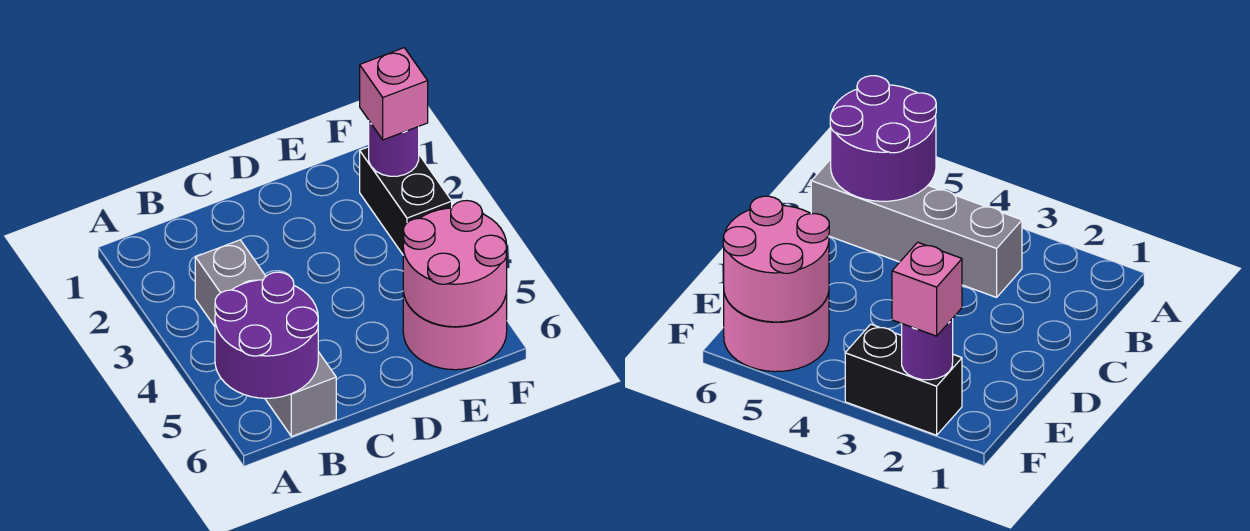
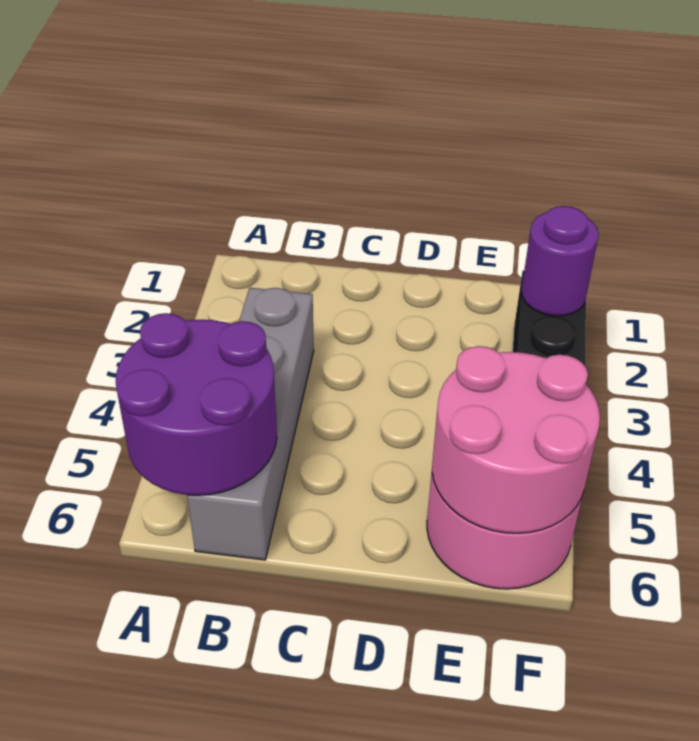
pink 1x1 brick [360,48,428,140] -> none

